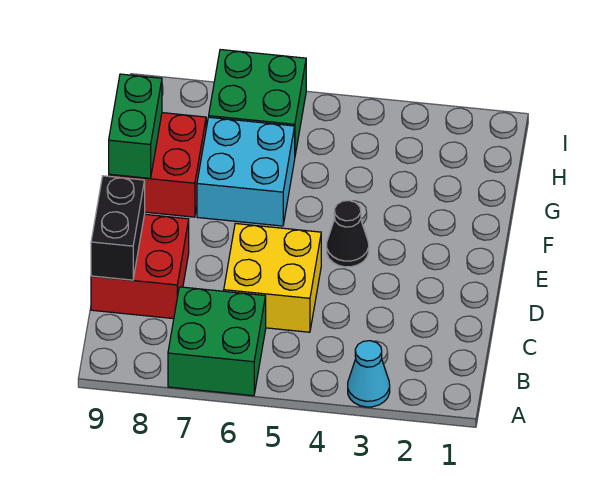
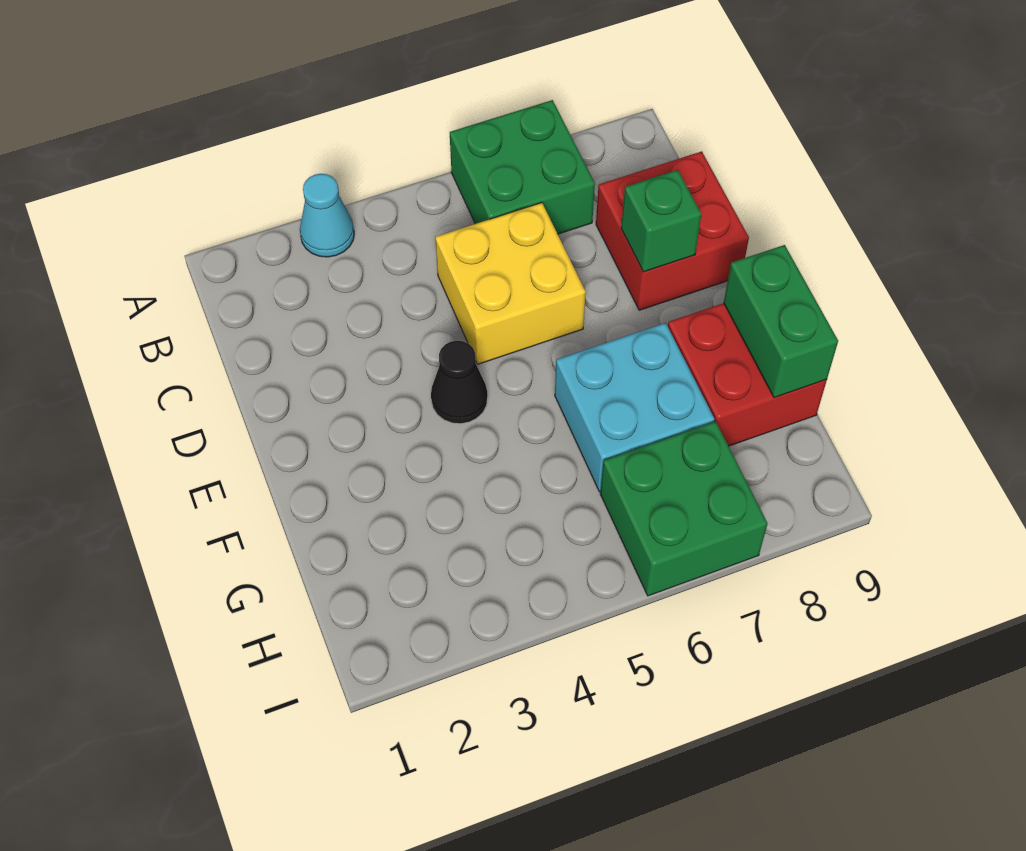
black 1x2 brick [91,176,145,280] -> none
none -> green 1x1 brick [621,170,701,272]

